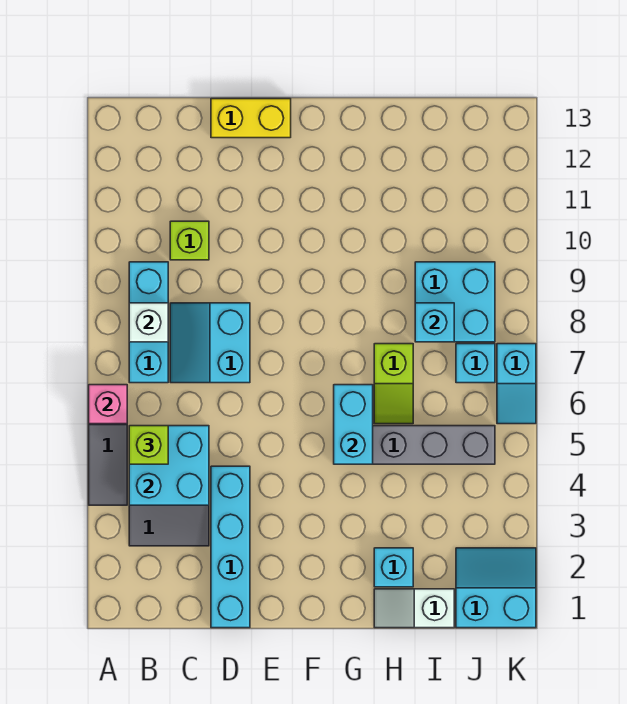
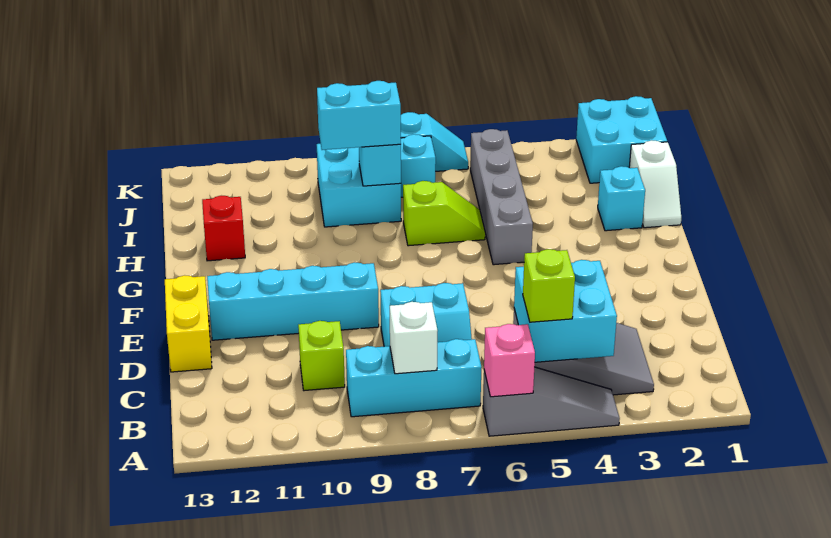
cyan 1x4 brick [211,466,250,628] -> cyan 1x4 brick moved to [207,262,379,340]
cyan 1x2 brick [334,385,373,464] -> cyan 1x2 brick moved to [317,81,401,150]
none -> red 1x1 brick [202,196,245,261]
cyan 2x2 slope [456,548,536,628] -> cyan 2x2 brick [576,96,667,183]

